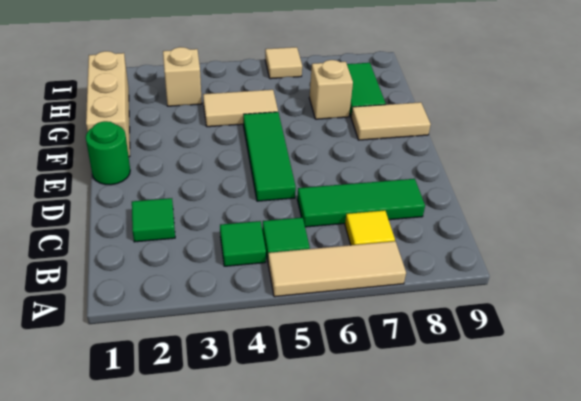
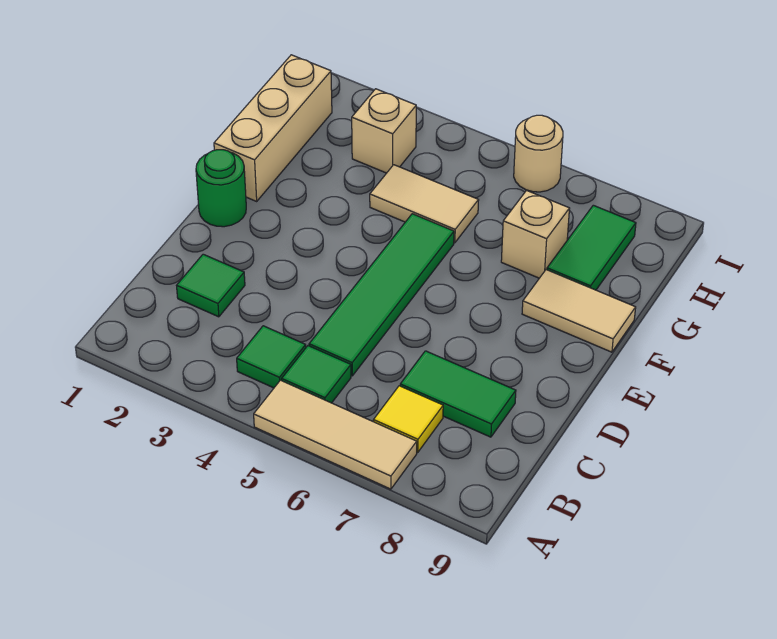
green 1x3 tile [297,179,425,227] -> green 1x2 tile [400,351,516,437]
green 1x3 tile [243,112,296,201] -> green 1x4 tile [309,214,454,376]
tan 1x1 tile [265,47,302,79] -> tan 1x1 round brick [514,115,563,192]

